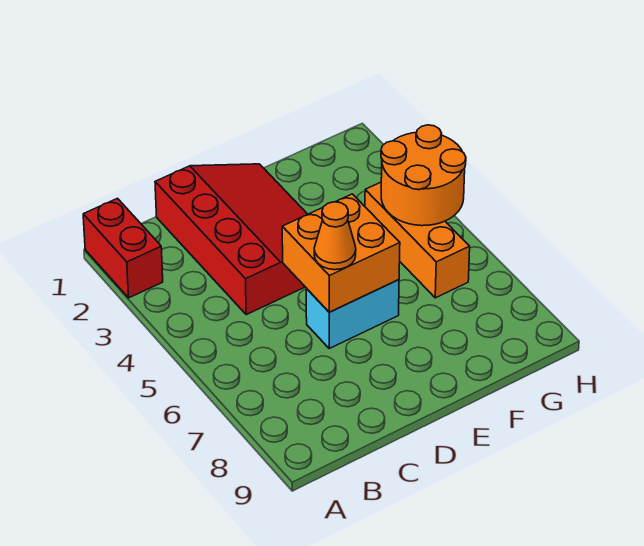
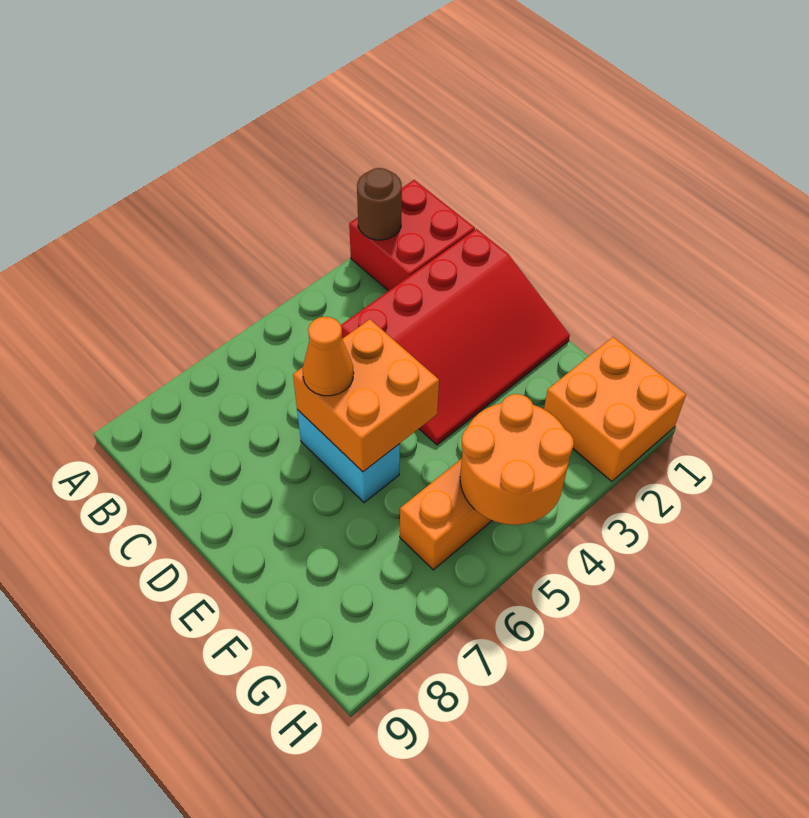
red 1x2 brick [83,198,163,298] -> red 2x2 brick [349,180,475,291]
none -> brown 1x1 round brick [357,168,402,240]
none -> orange 2x2 brick [544,337,686,482]

